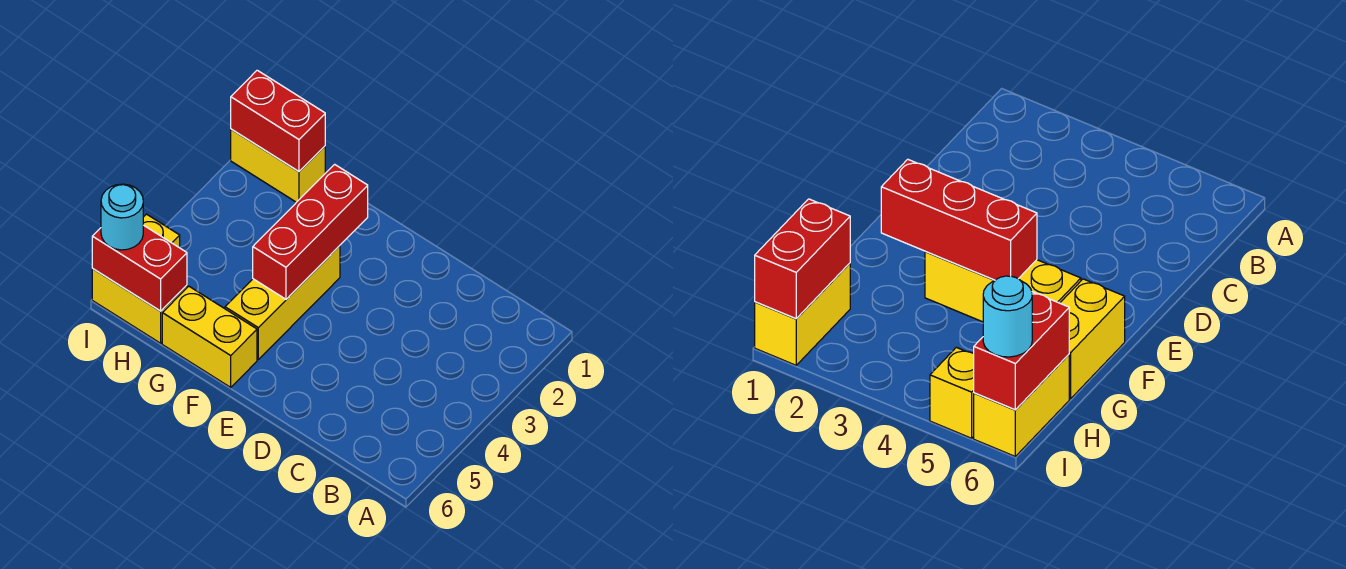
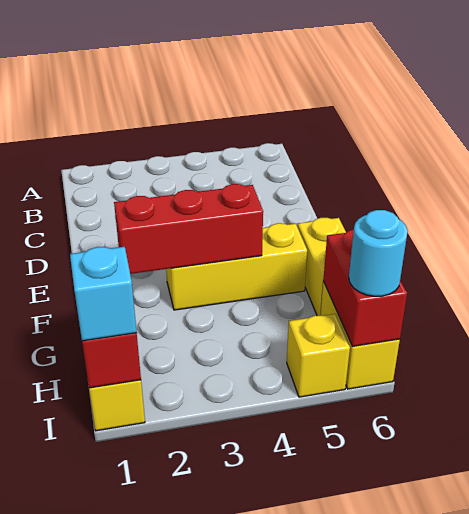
none -> cyan 1x1 brick [70,247,137,341]

